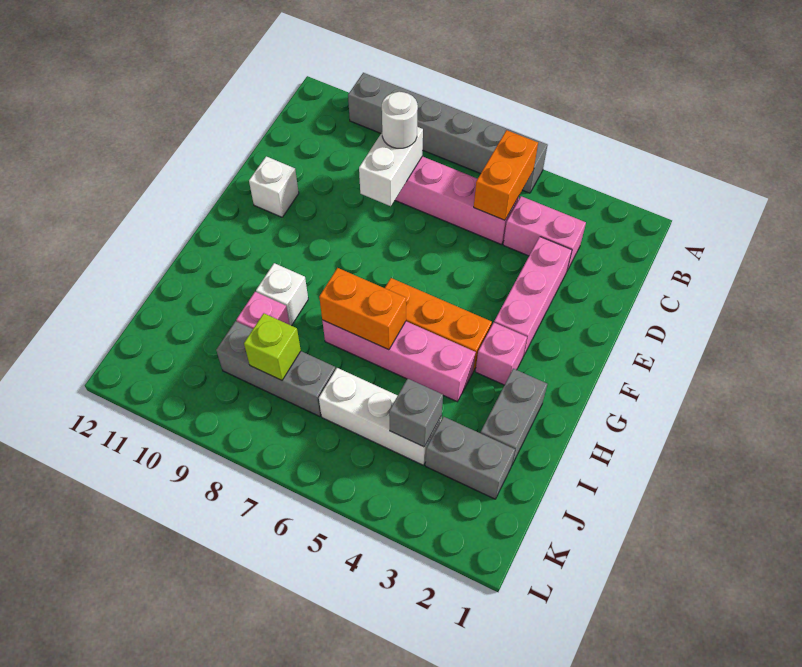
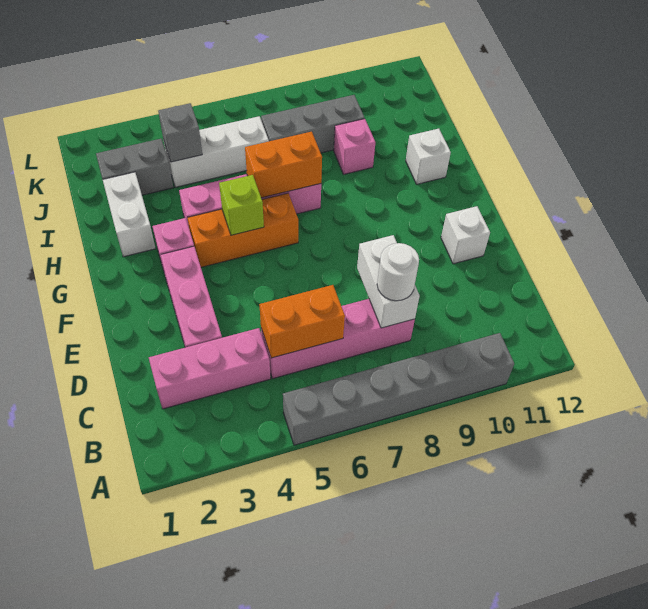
orange 1x2 brick [474,130,538,220] -> orange 1x2 brick turned to [259,285,345,358]
pink 1x2 brick [503,196,586,270] -> pink 1x3 brick [149,328,271,409]
grey 1x2 brick [481,369,547,465] -> white 1x2 brick [103,172,156,257]
white 1x1 brick [256,263,308,326] -> white 1x1 brick moved to [406,129,451,184]
lime 1x1 brick [244,313,301,380] -> lime 1x1 brick moved to [219,175,264,235]

